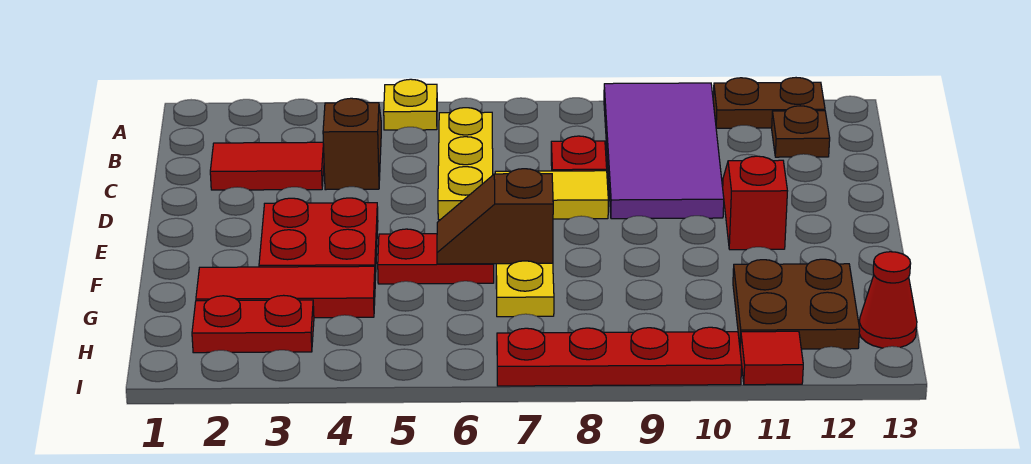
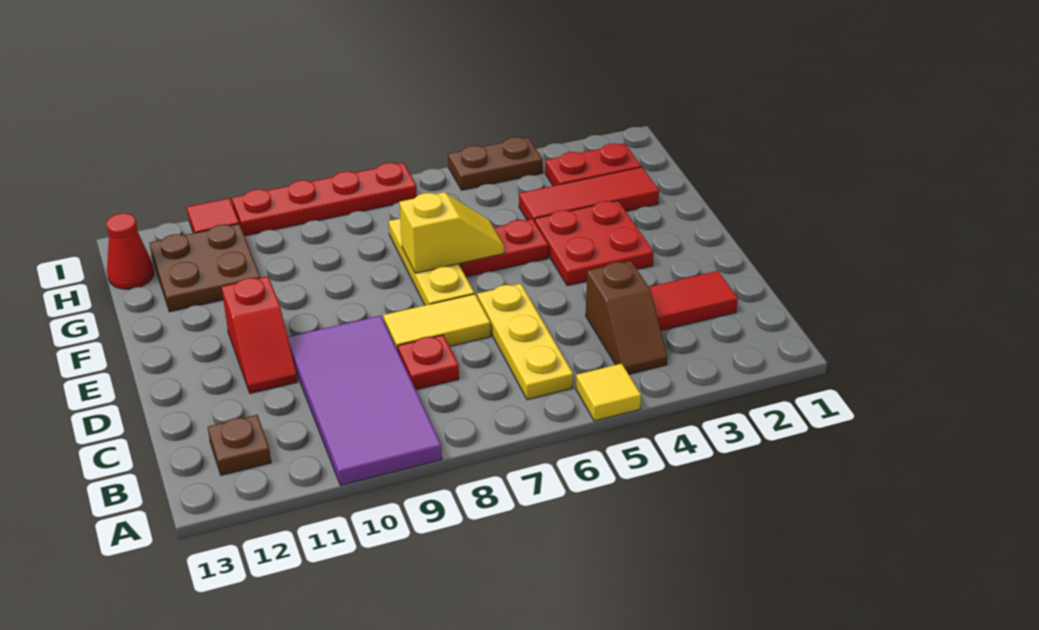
yellow 1x1 plate [384,79,437,130] -> yellow 1x1 tile [576,363,641,421]
brown 1x2 plate [713,78,825,128] -> brown 1x2 plate moved to [448,137,543,190]
brown 1x2 slope [437,169,553,264] -> yellow 1x2 slope [399,192,504,273]

